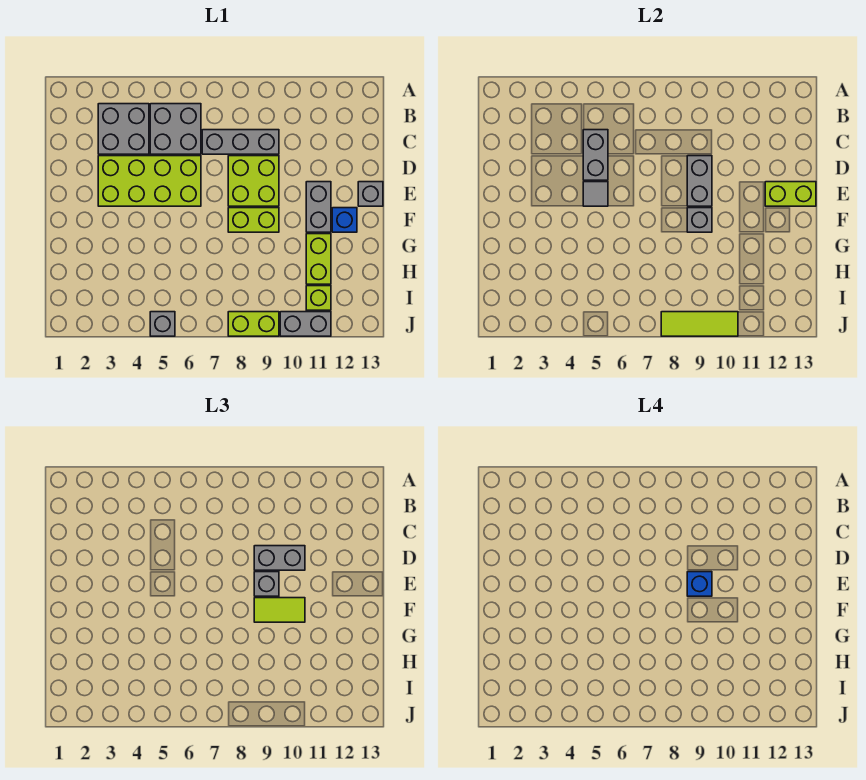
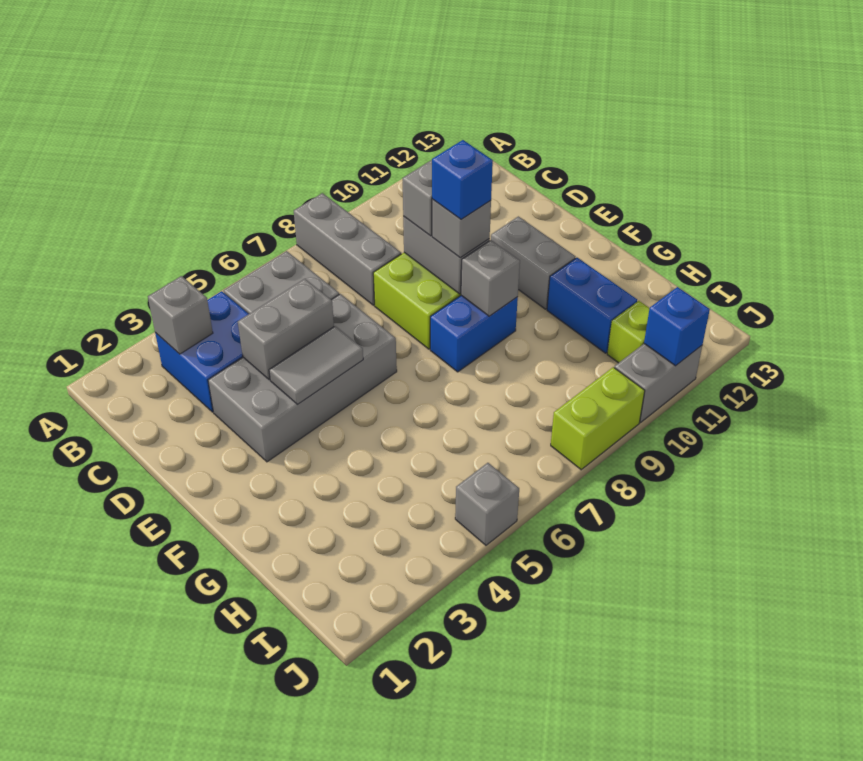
grey 2x2 brick [98,104,149,154] -> blue 2x2 brick [155,291,248,412]
grey 1x2 brick [583,130,608,180] -> grey 1x2 brick turned to [238,279,334,380]
grey 1x3 brick [202,130,279,154] -> grey 1x3 brick turned to [294,193,401,305]
lime 2x4 brick [98,156,201,206] -> grey 2x4 brick [208,294,397,462]
grey 1x1 tile [583,182,608,206] -> grey 1x2 tile [269,326,363,404]
lime 1x2 brick [765,182,816,206] -> none
grey 1x1 brick [358,182,383,206] -> grey 1x1 brick moved to [148,276,213,354]
lime 1x2 brick [228,208,279,232] -> blue 1x2 brick [430,296,518,372]
lime 1x2 tile [254,598,305,622] -> none
blue 1x1 brick [332,208,357,232] -> blue 1x1 brick moved to [644,287,710,366]
lime 1x2 brick [306,234,331,284] -> blue 1x2 brick [547,258,637,353]
lime 1x3 tile [661,312,738,336] -> none

